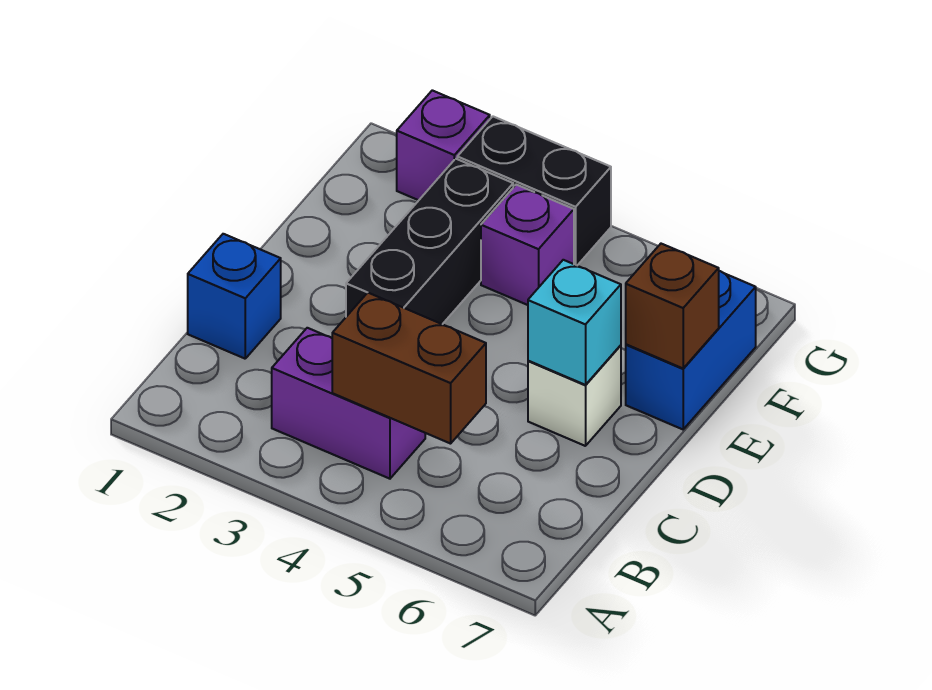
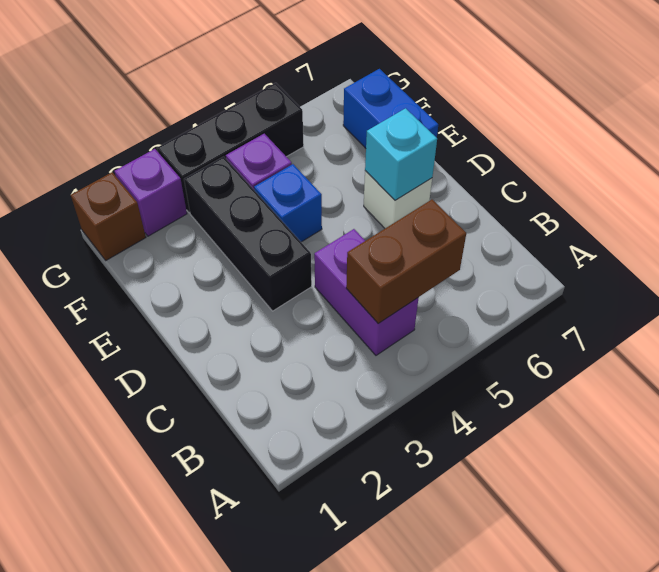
purple 1x2 brick [272,328,425,479] -> purple 1x2 brick turned to [314,229,418,355]
blue 1x1 brick [188,234,281,359] -> blue 1x1 brick moved to [254,164,322,242]
brown 1x1 brick [626,244,719,368] -> brown 1x1 brick moved to [71,172,146,260]
black 1x2 brick [457,117,611,265] -> black 1x3 brick [157,83,304,213]

